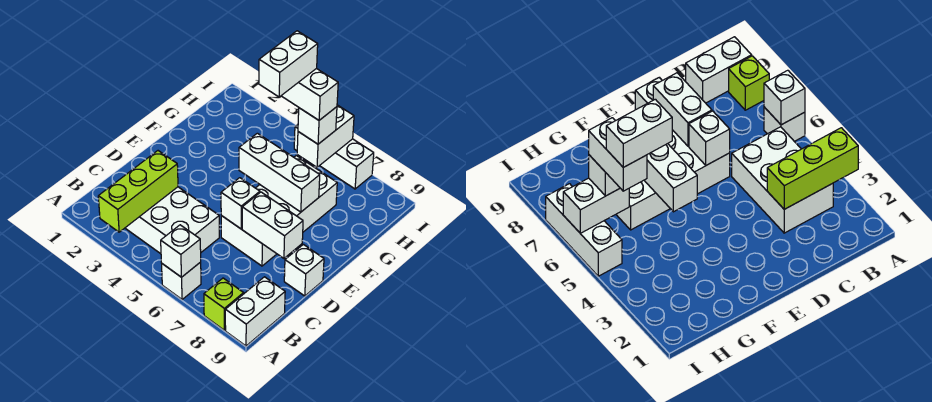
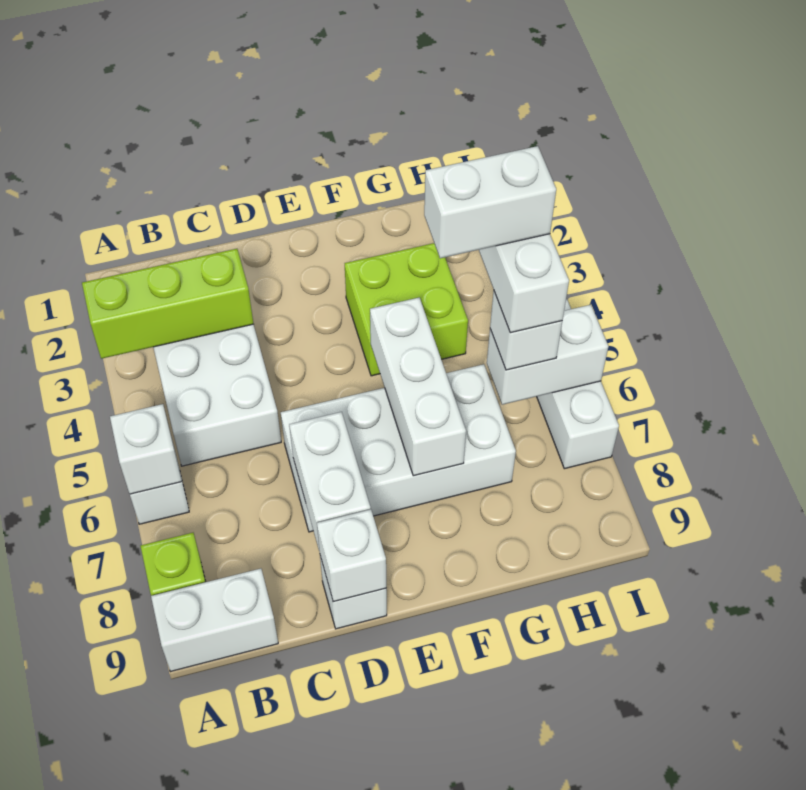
white 1x1 brick [221,178,260,229] -> white 1x1 brick moved to [317,509,386,602]
none -> lime 2x2 brick [345,243,468,376]

